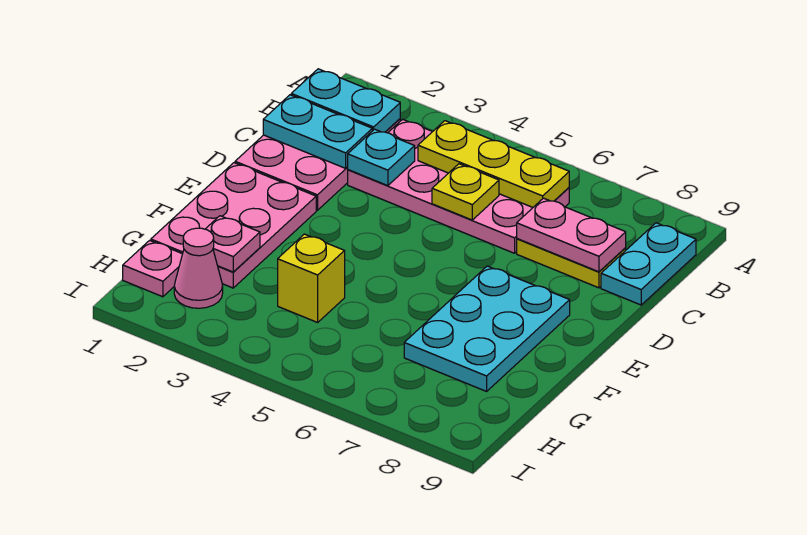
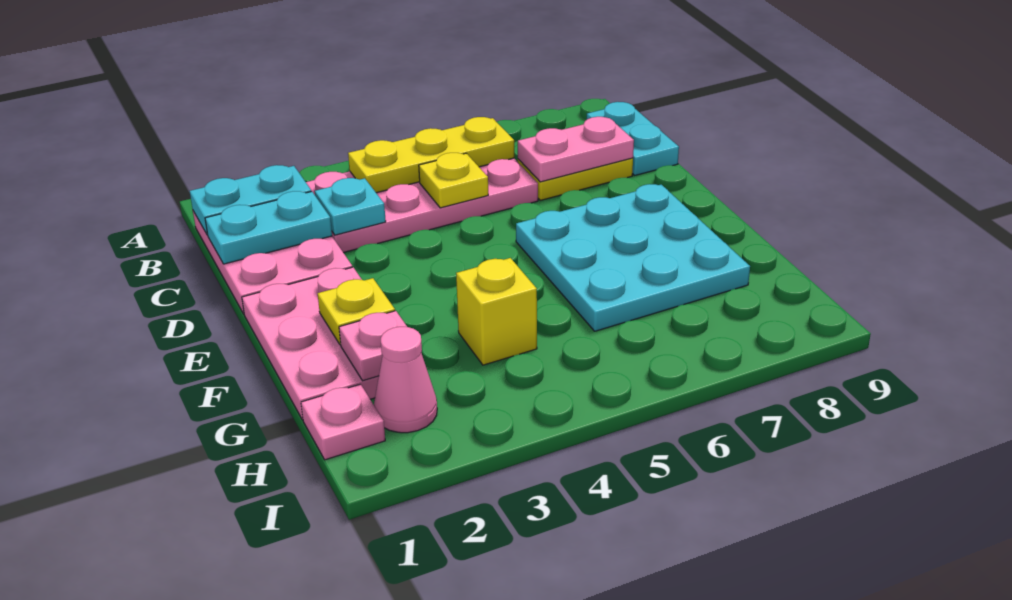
cyan 2x3 plate [404,266,570,391] -> cyan 3x3 plate [516,184,750,331]
none -> yellow 1x1 plate [318,278,395,345]

